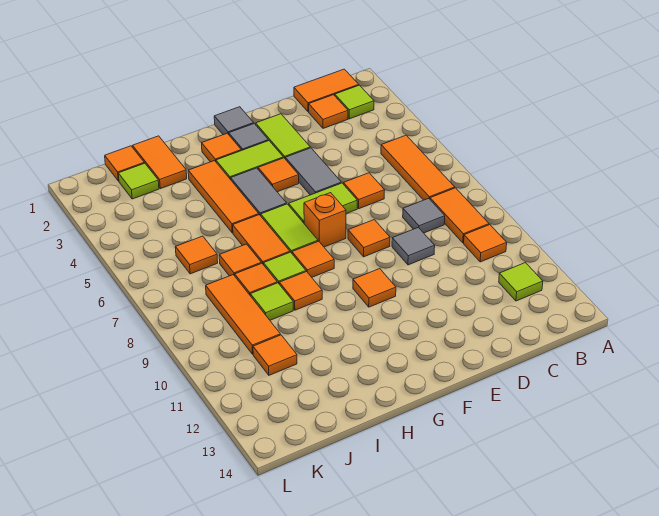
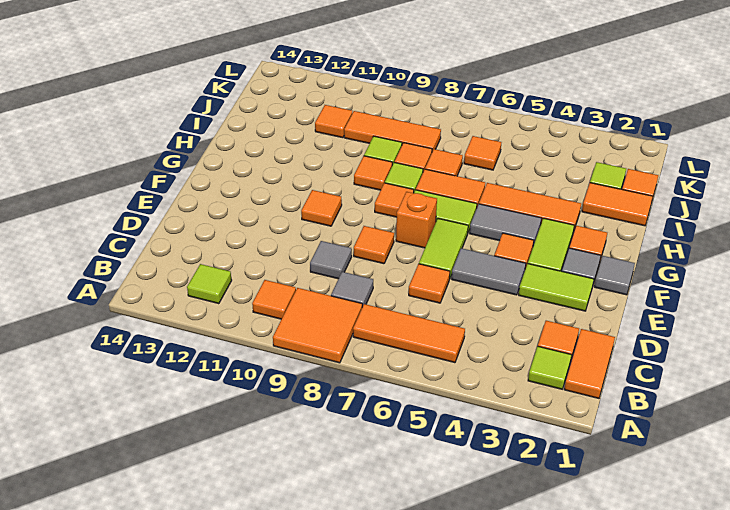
orange 1x2 tile [430,188,489,243] -> orange 2x2 tile [273,288,362,363]

